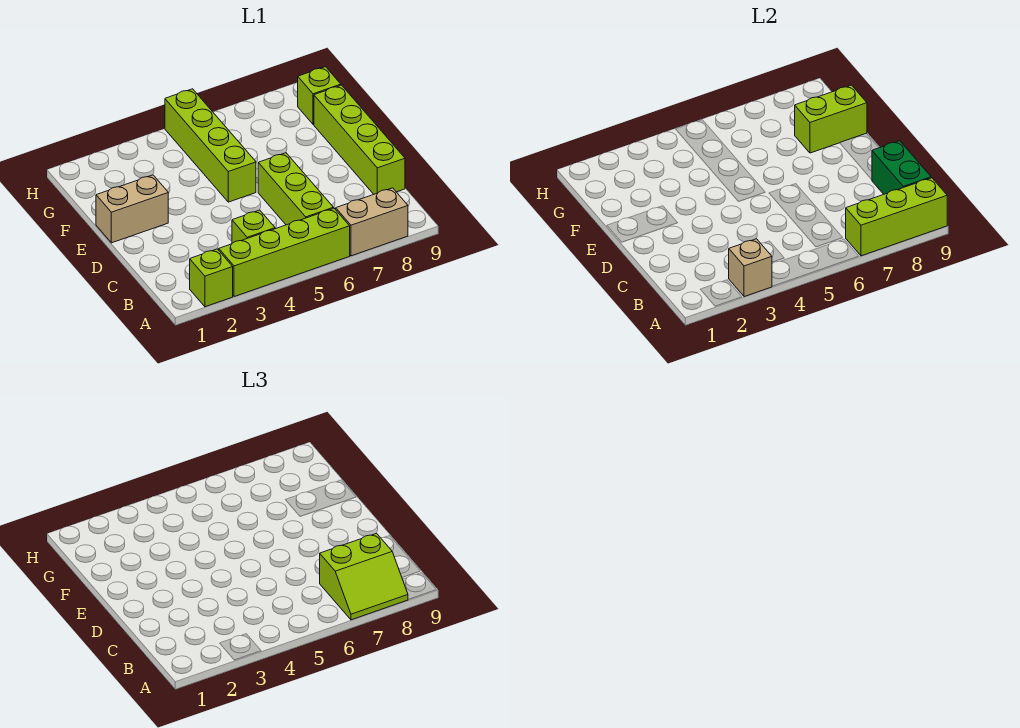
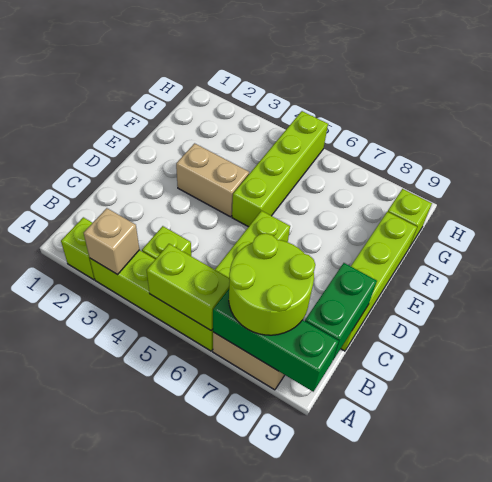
lime 1x3 brick [846,178,947,256] -> green 1x3 brick [213,289,339,392]
lime 2x2 slope [320,533,408,620] -> lime 2x2 round brick [229,233,315,335]
tan 1x2 brick [96,175,168,243] -> tan 1x2 brick moved to [176,143,249,217]
lime 1x2 brick [795,85,867,153] -> lime 1x2 brick moved to [147,244,230,331]

